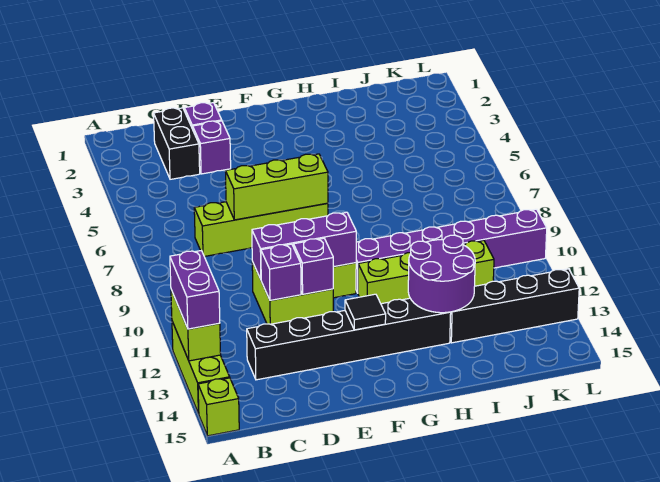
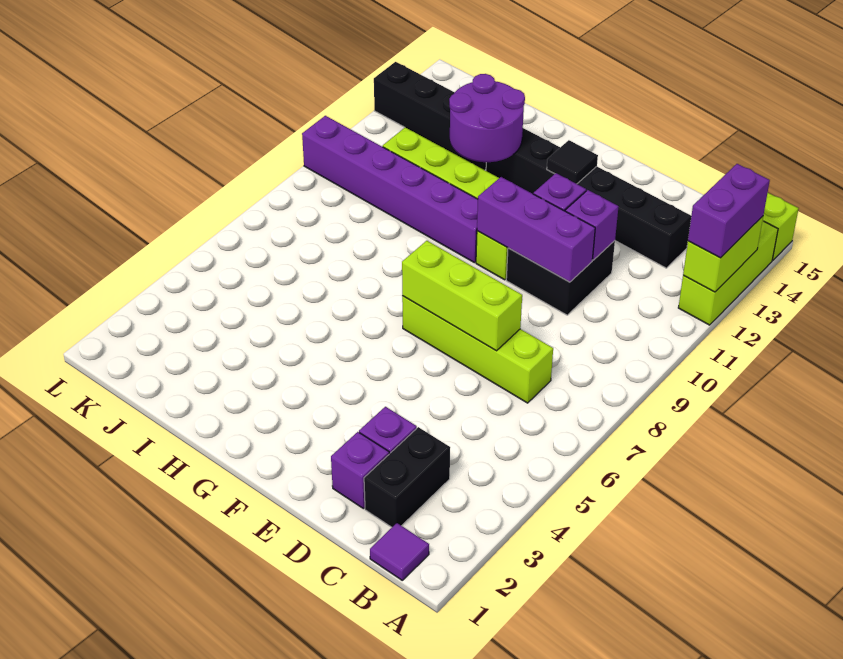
none -> purple 1x1 tile [370,523,429,580]
lime 2x2 brick [252,262,333,324] -> black 2x2 brick [506,241,615,315]

